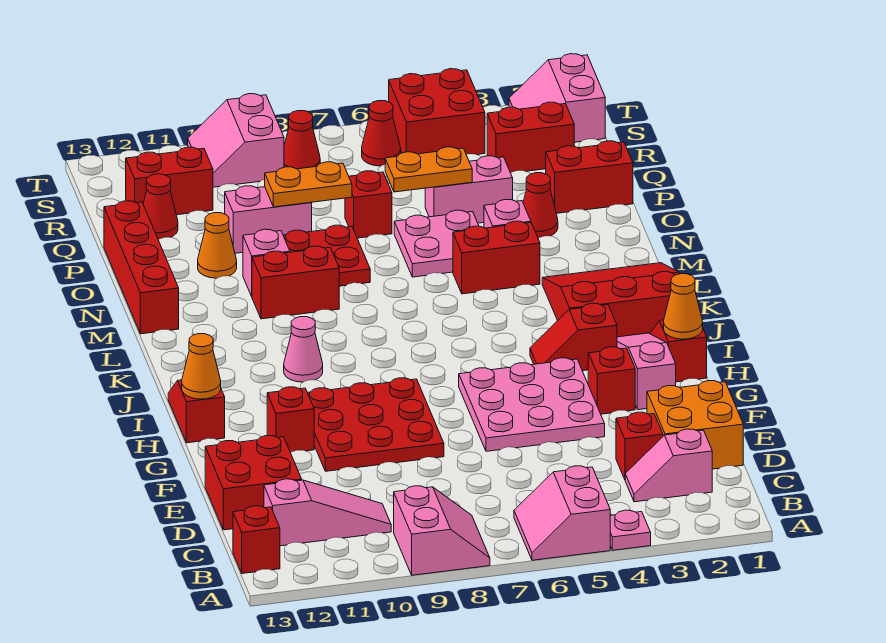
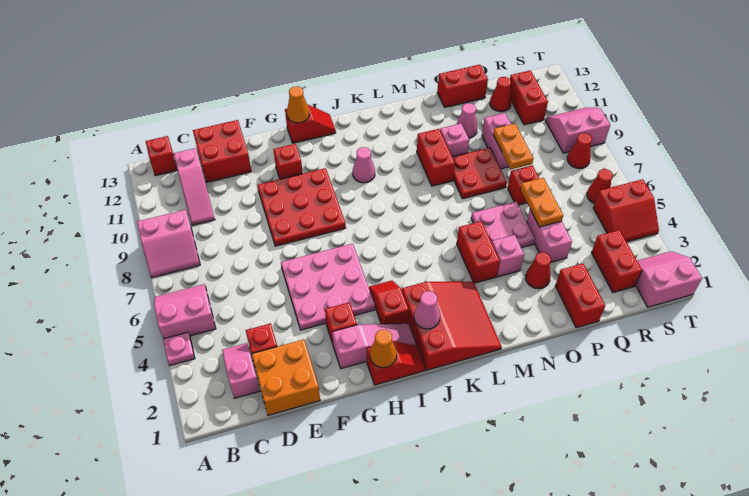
none -> pink 1x1 cone [414,291,440,329]
red 1x4 brick [104,201,179,334] -> red 1x2 brick [437,65,488,107]
orange 1x1 cone [198,213,237,278] -> pink 1x1 cone [457,103,478,138]
red 2x2 brick [389,69,485,155] -> red 2x2 slope [593,179,659,242]

